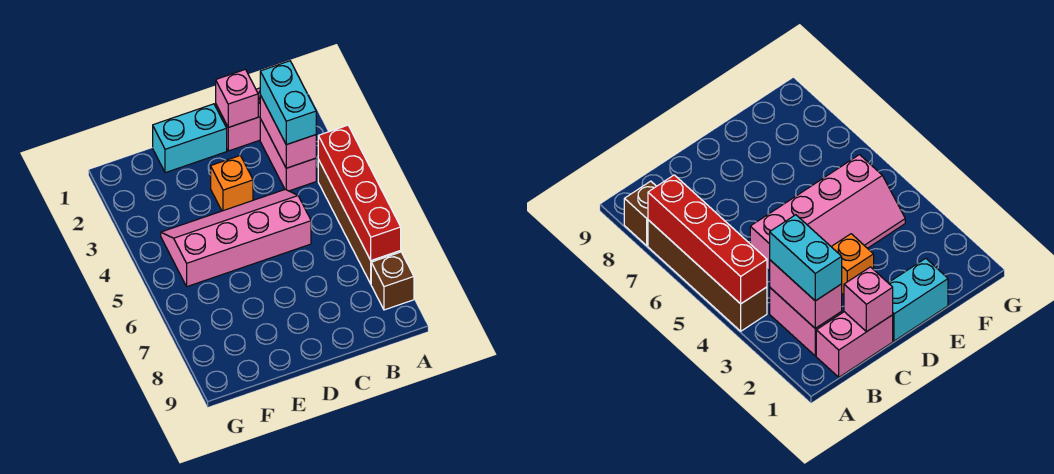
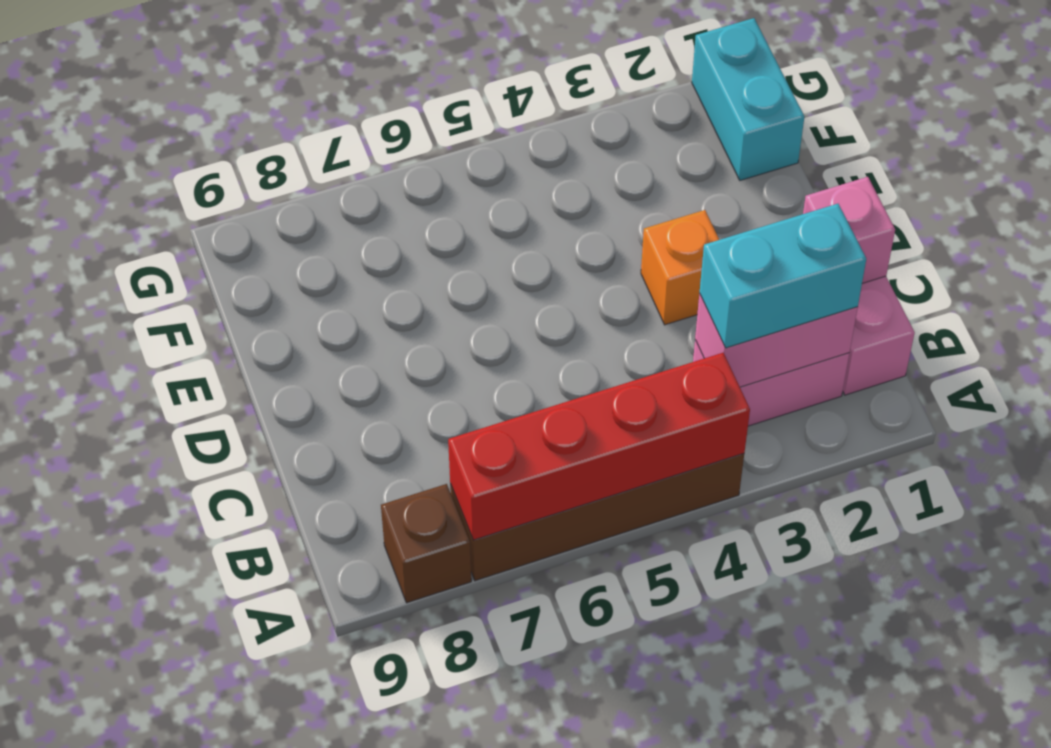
pink 2x4 slope [161,189,311,287] -> none
cyan 1x2 brick [153,104,227,173] -> cyan 1x2 brick moved to [692,18,804,180]

